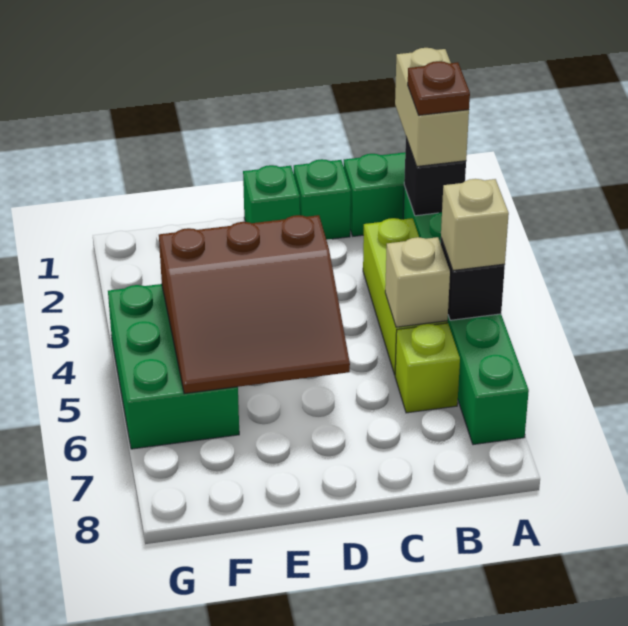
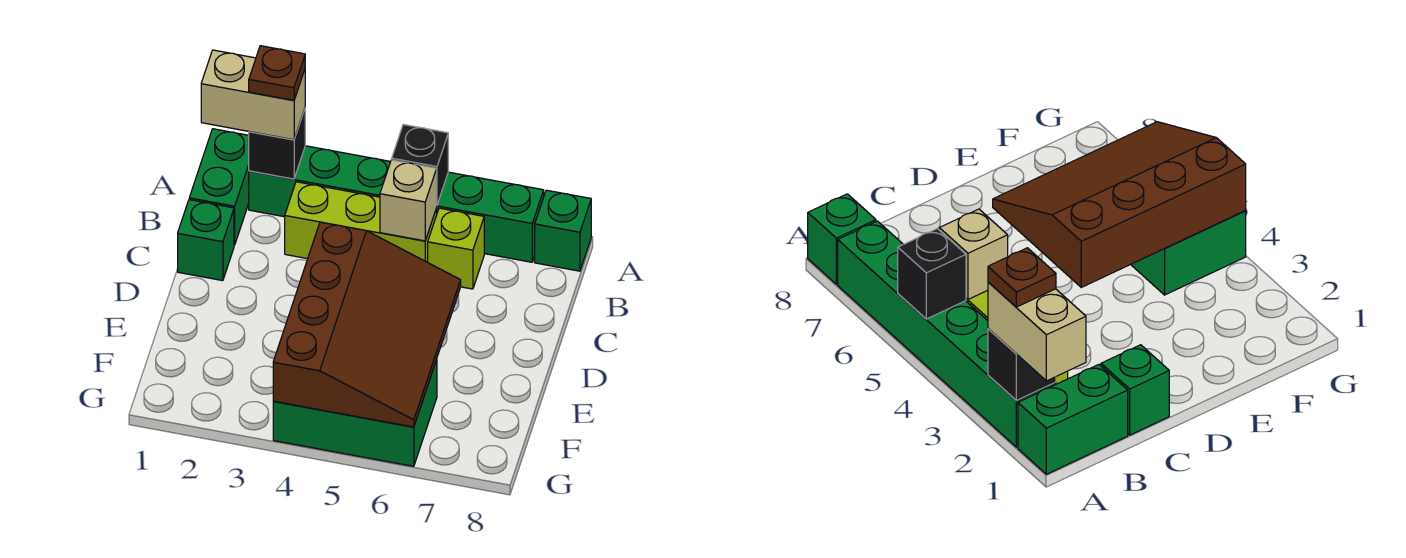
tan 1x1 brick [441,179,509,270] -> none
green 1x1 brick [243,165,300,223] -> green 1x1 brick moved to [535,190,591,271]
brown 3x3 slope [159,215,350,394] -> brown 3x4 slope [273,222,461,427]

